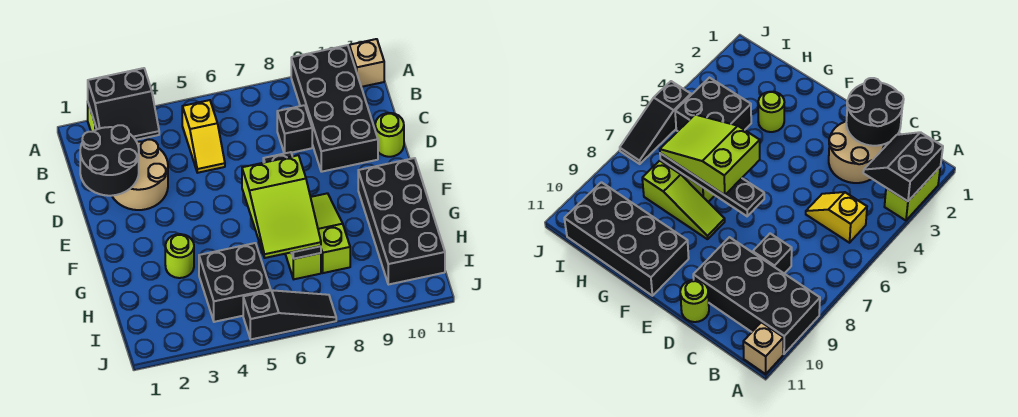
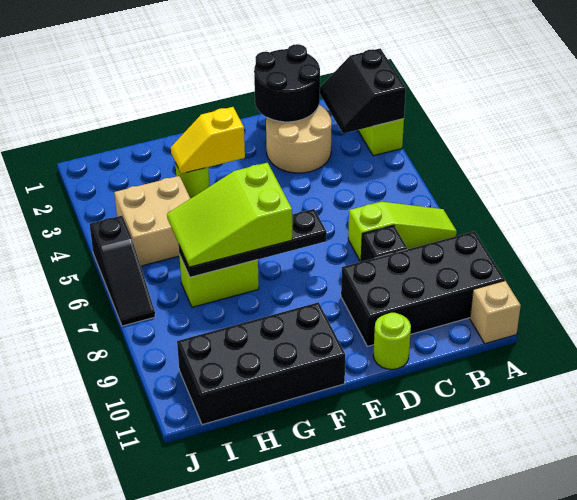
yellow 1x2 slope [182,100,225,173] -> yellow 1x2 slope moved to [171,107,245,174]
lime 1x3 slope [311,193,350,273] -> lime 1x3 slope moved to [348,202,457,262]
black 2x2 brick [199,243,271,322] -> tan 2x2 brick [114,176,190,266]

